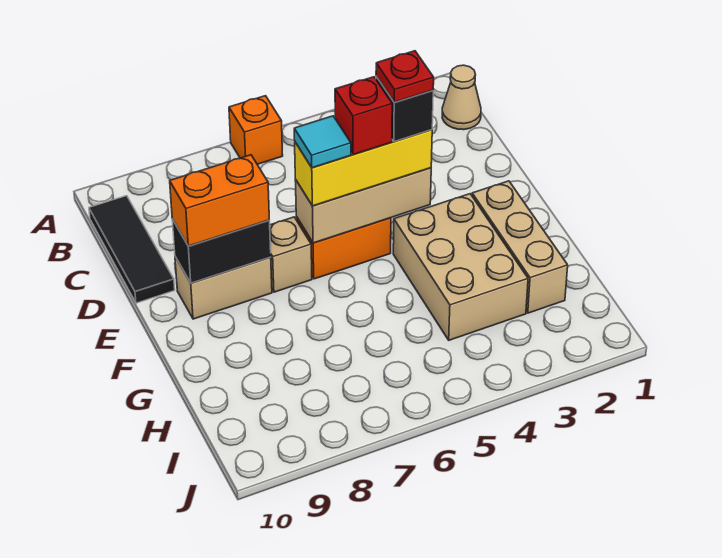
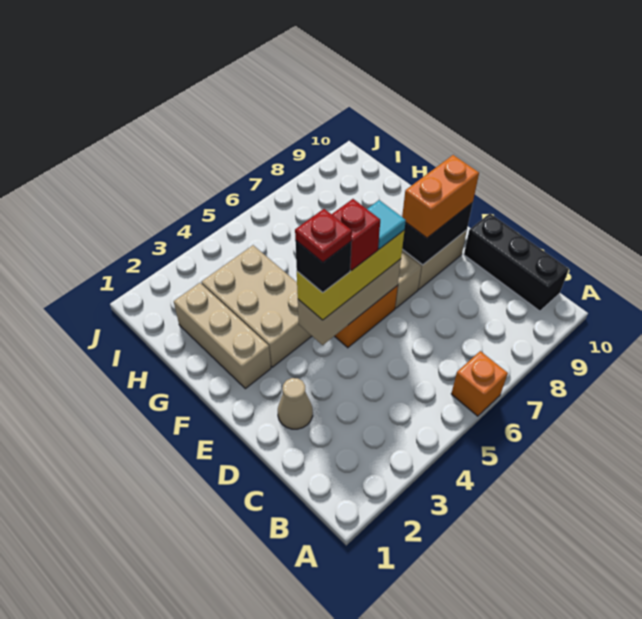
tan 1x1 cone [442,65,481,130] -> tan 1x1 cone moved to [278,378,313,429]
black 1x3 tile [89,196,175,303] -> black 1x3 brick [464,213,569,311]

